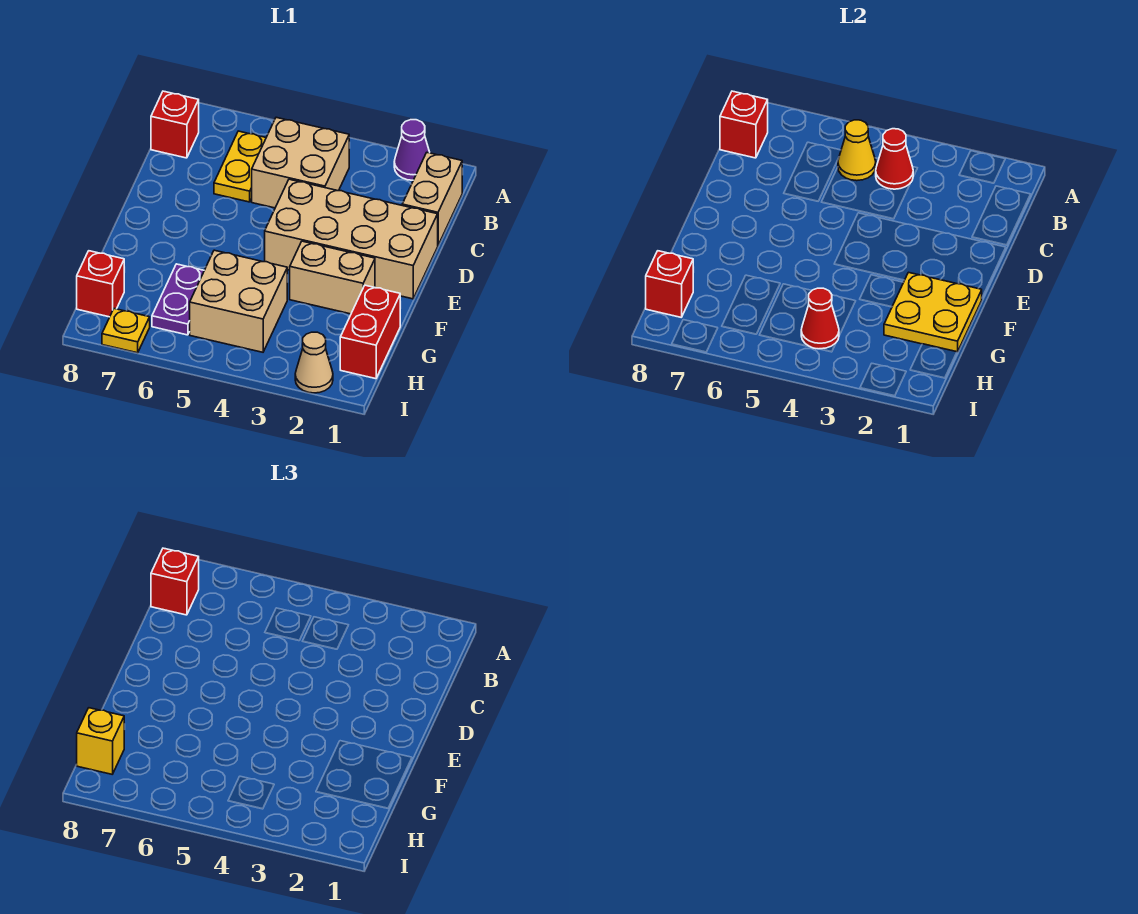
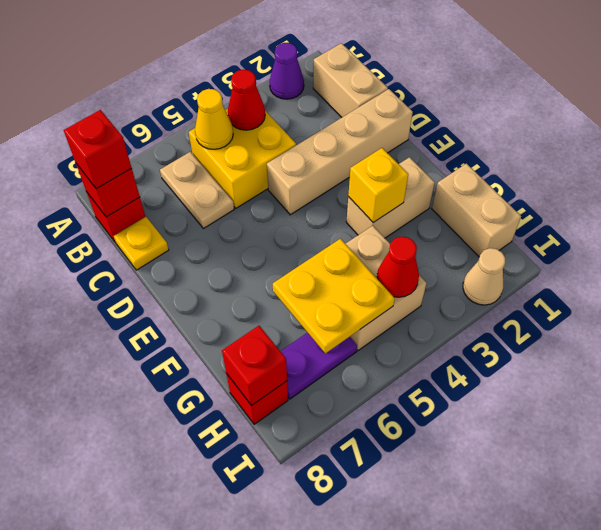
tan 2x2 brick [252,117,349,208] -> yellow 2x2 brick [189,109,296,208]
yellow 1x2 plate [214,131,266,202] -> tan 1x2 plate [160,152,234,229]
tan 2x4 brick [265,179,438,299] -> tan 1x4 brick [267,89,413,215]
yellow 2x2 plate [884,272,982,352] -> yellow 2x2 plate moved to [273,239,395,353]
red 1x2 brick [340,285,400,379] -> tan 1x2 brick [432,164,521,257]
purple 1x2 plate [152,264,204,335] -> purple 1x2 plate turned to [280,333,357,399]
yellow 1x1 brick [77,708,124,774] -> yellow 1x1 brick moved to [348,148,408,223]
yellow 1x1 plate [102,309,150,353] -> yellow 1x1 plate moved to [114,217,169,270]

